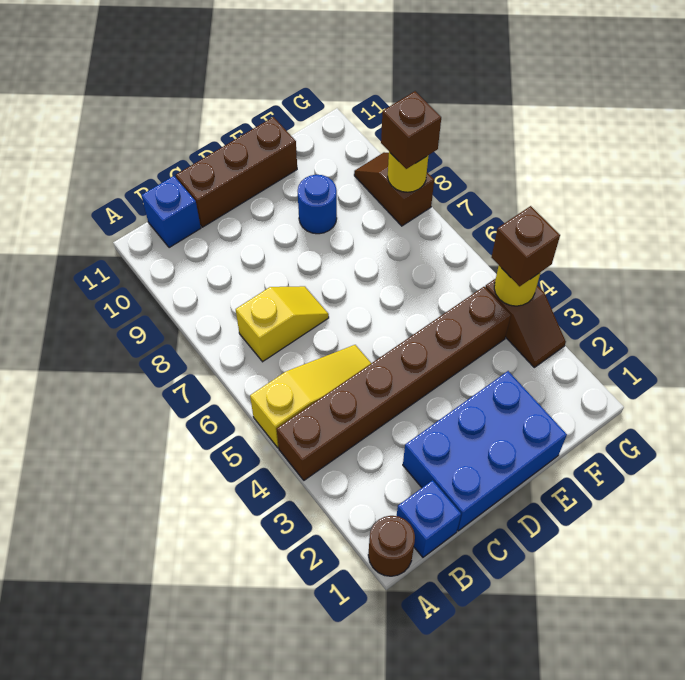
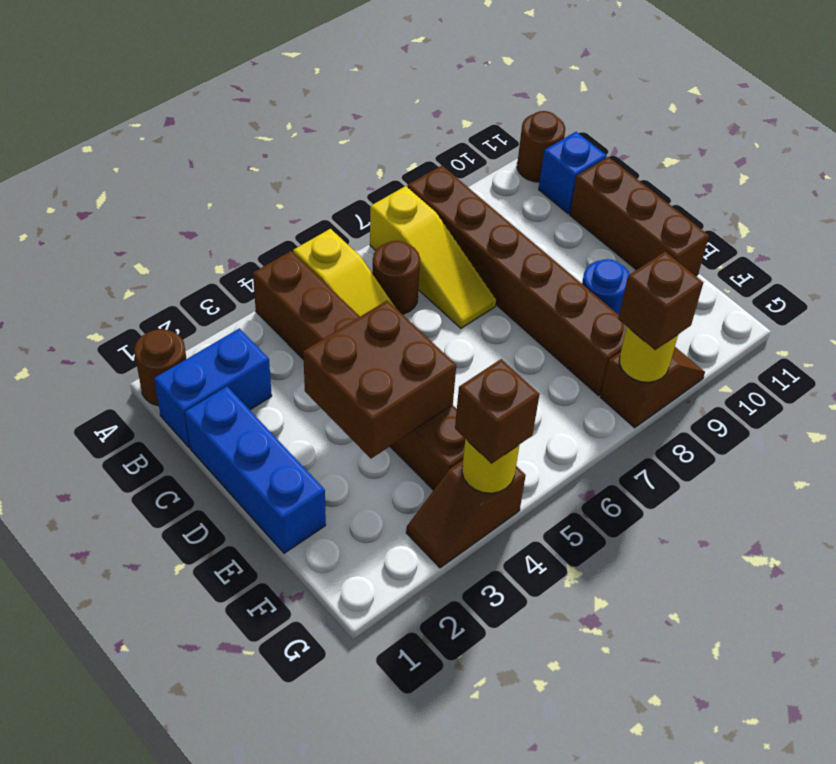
none -> brown 1x6 brick [407,166,627,396]
none -> brown 1x1 round brick [517,111,565,182]
blue 1x1 brick [397,480,461,557] -> blue 1x2 brick [154,328,272,447]
none -> brown 1x1 round brick [373,241,420,314]
yellow 1x2 slope [236,286,329,362] -> yellow 1x3 slope [370,186,496,328]
blue 2x3 brick [403,371,567,531] -> blue 1x3 brick [185,387,326,553]
none -> brown 2x2 brick [303,300,456,458]

